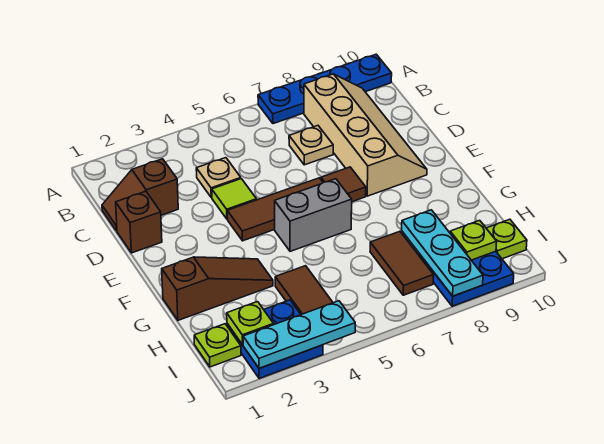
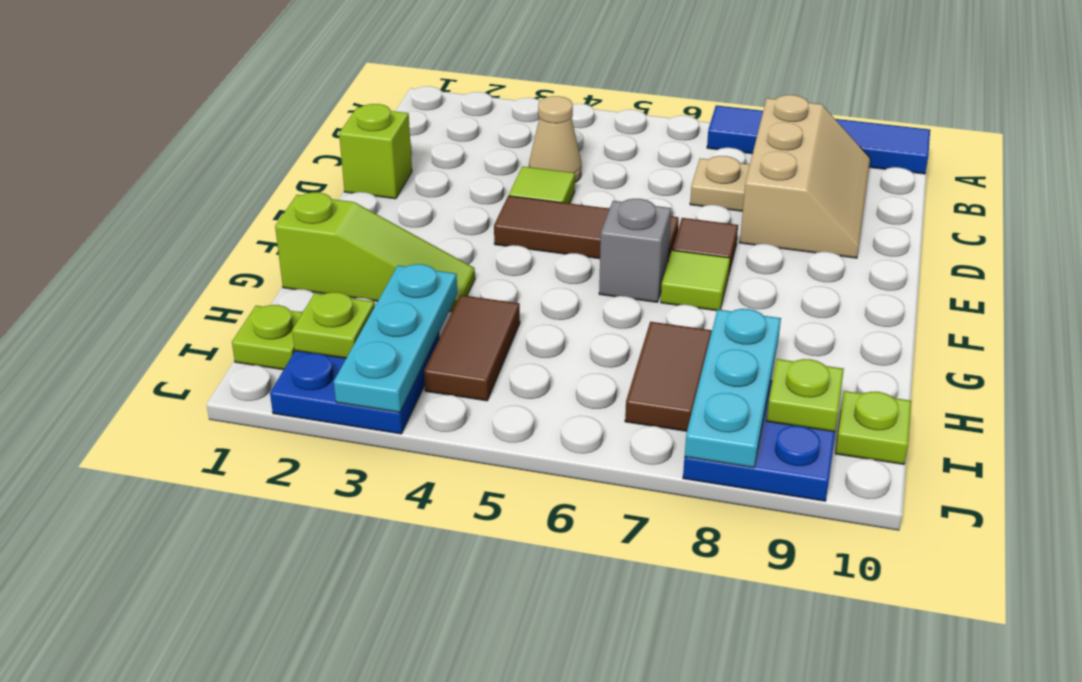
blue 1x4 plate [258,54,392,124] -> blue 1x4 tile [707,105,930,174]
tan 2x4 slope [304,74,427,196] -> tan 2x3 slope [740,95,870,258]
brown 1x2 slope [102,159,178,231] -> none
tan 1x1 plate [196,158,241,198] -> tan 1x1 cone [529,96,582,182]
brown 1x1 brick [116,191,162,253] -> lime 1x1 brick [339,104,412,199]
grey 1x2 brick [275,179,352,251] -> grey 1x1 brick [599,199,671,302]
none -> lime 1x1 tile [661,250,730,311]
brown 1x3 slope [162,257,273,320] -> lime 1x3 slope [275,192,475,312]
cyan 1x3 plate [243,301,355,368] -> cyan 1x3 plate turned to [334,264,457,413]

